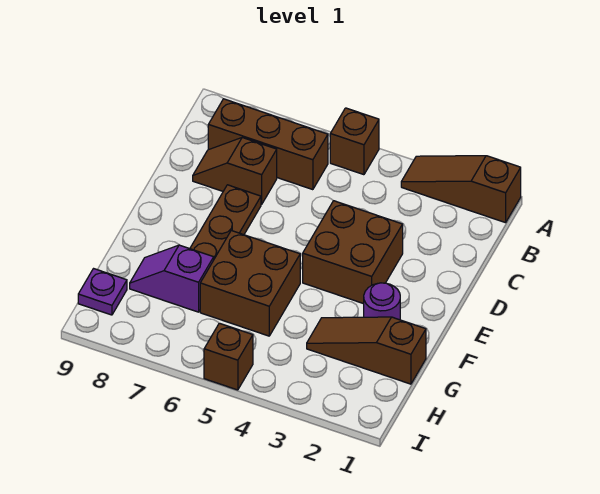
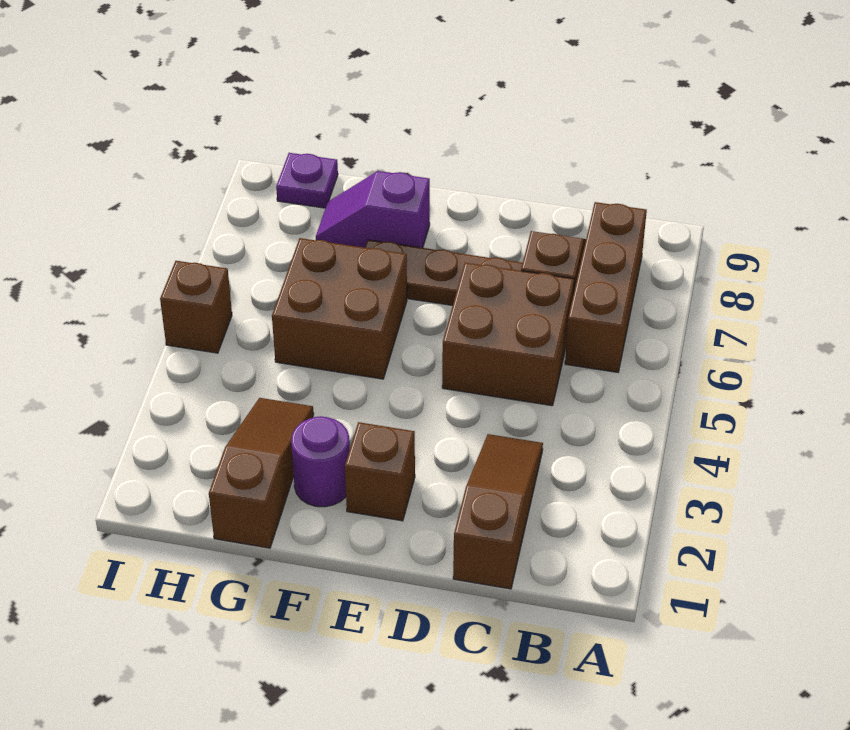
brown 1x3 slope [401,156,521,223] -> brown 1x3 slope moved to [453,434,543,589]
brown 1x1 brick [330,108,379,175] -> brown 1x1 brick moved to [345,422,415,521]
brown 2x2 brick [303,201,403,304] -> brown 2x2 brick moved to [442,263,574,406]
purple 1x2 slope [130,245,214,312] -> purple 1x2 slope turned to [316,171,430,248]

